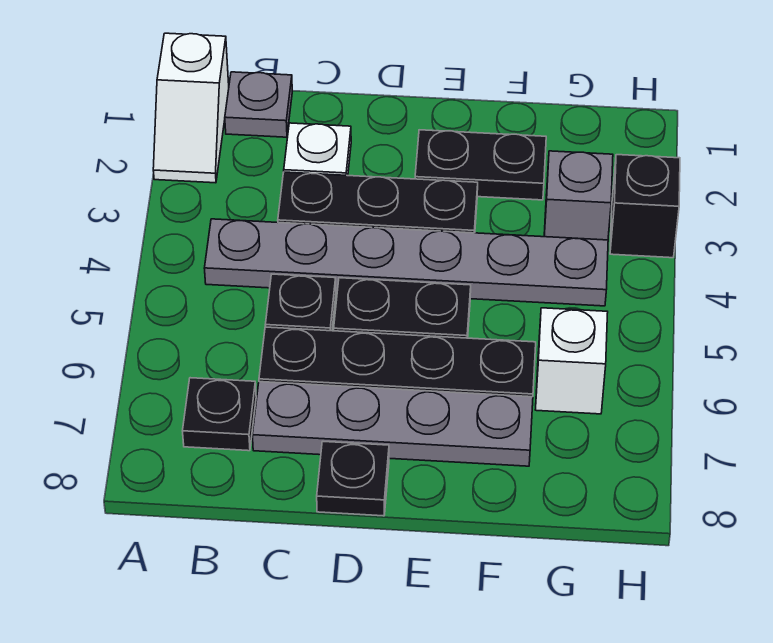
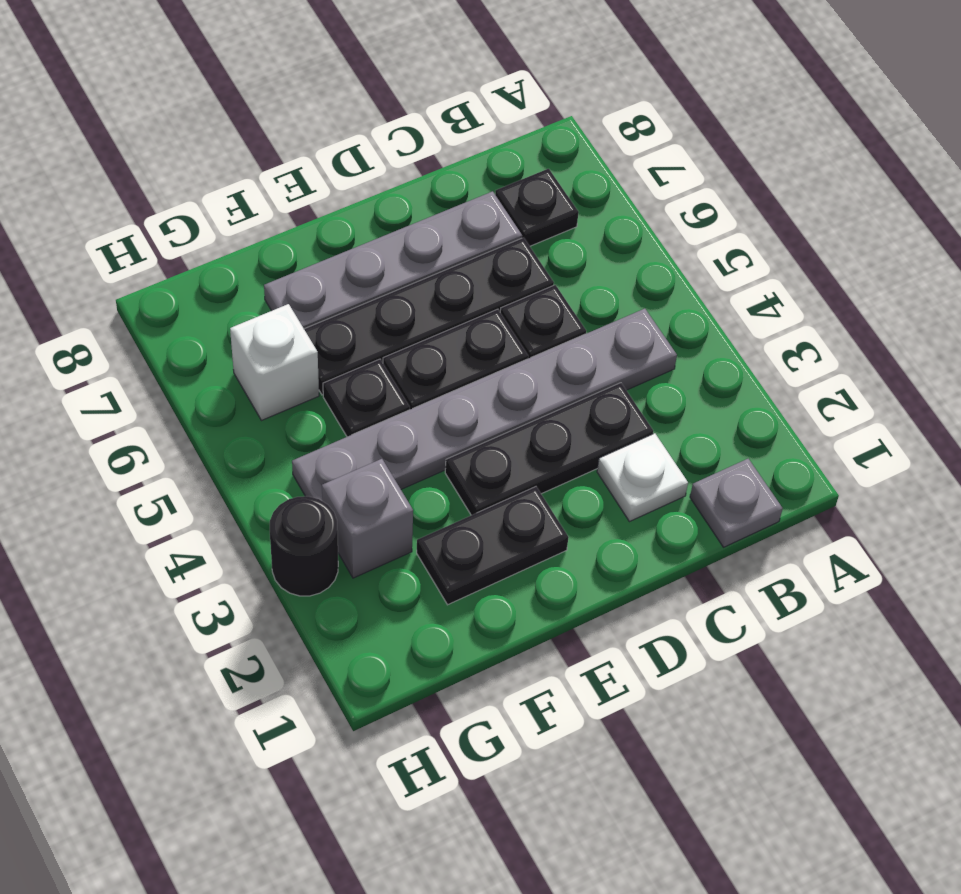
white 1x2 slope [153,33,229,183] -> none
black 1x1 plate [317,442,389,516] -> black 1x1 plate moved to [323,359,410,437]
black 1x1 brick [610,155,680,258] -> black 1x1 round brick [270,496,338,596]

